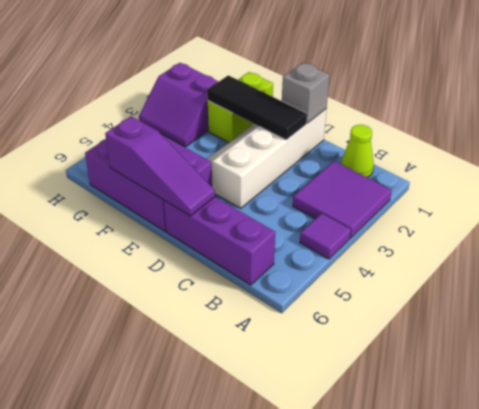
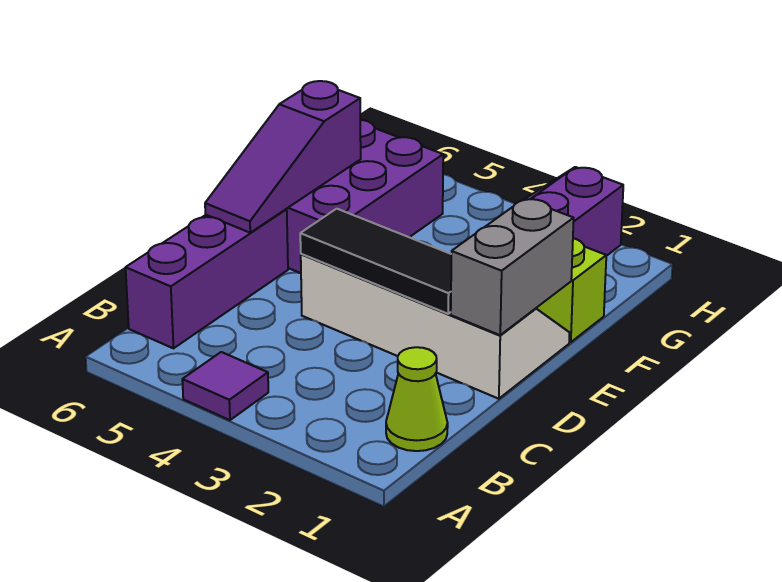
purple 2x2 tile [293,161,392,238] -> none
grey 1x1 brick [282,63,330,123] -> grey 1x2 brick [451,199,574,335]
black 1x3 tile [207,75,307,140] -> black 1x3 tile turned to [300,209,451,314]

